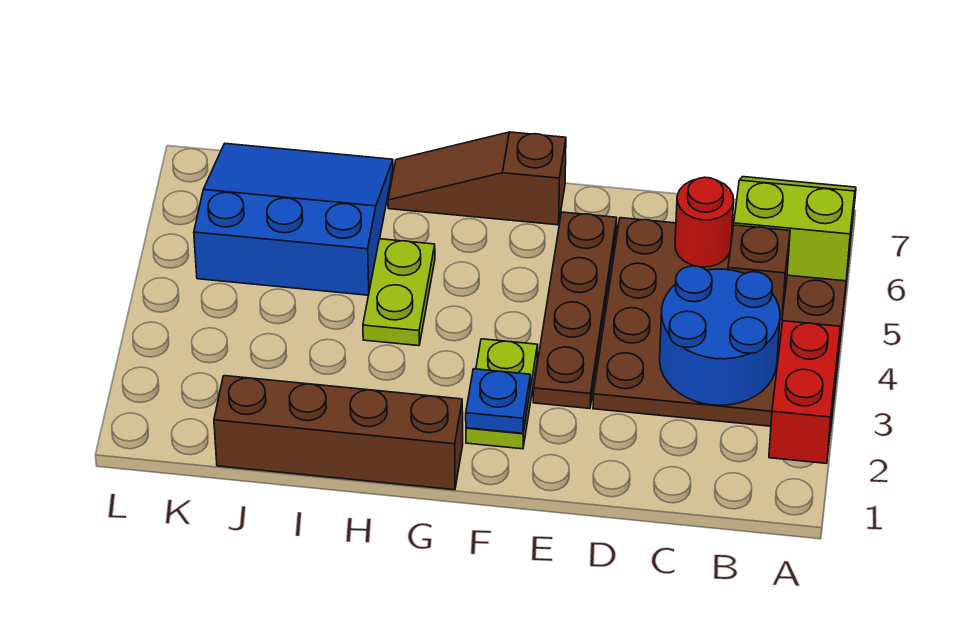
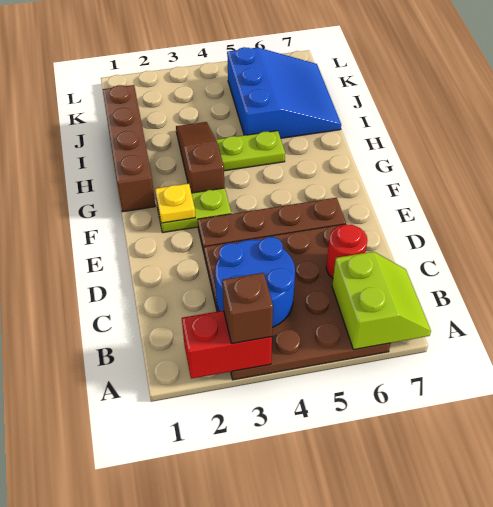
brown 1x1 brick [728,225,790,320] -> brown 1x1 brick moved to [222,273,273,344]
blue 1x1 plate [466,369,530,433] -> yellow 1x1 plate [155,184,195,223]
brown 1x3 slope [388,132,566,225] -> brown 1x3 slope moved to [176,122,225,193]

